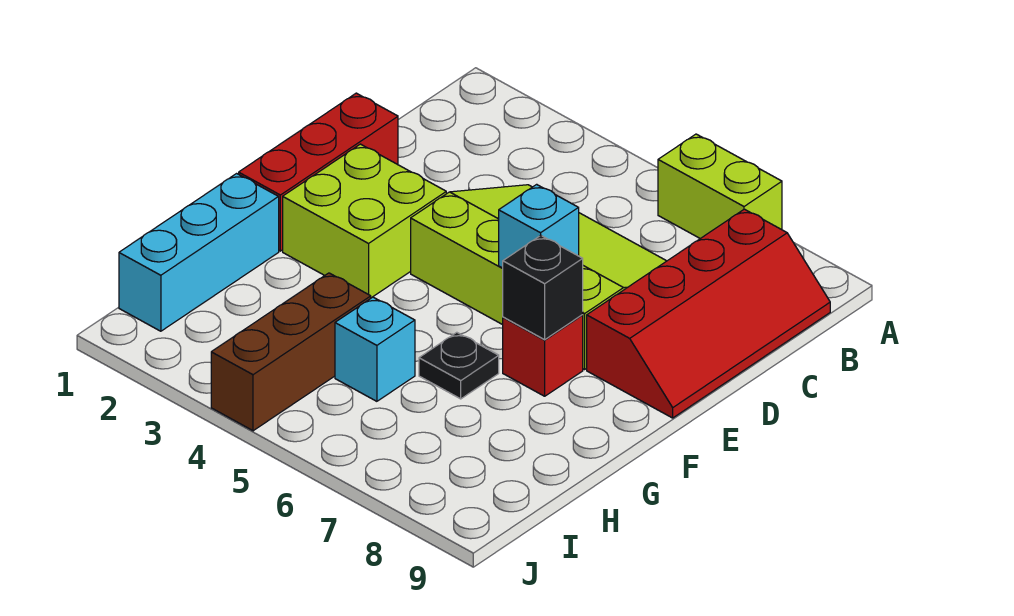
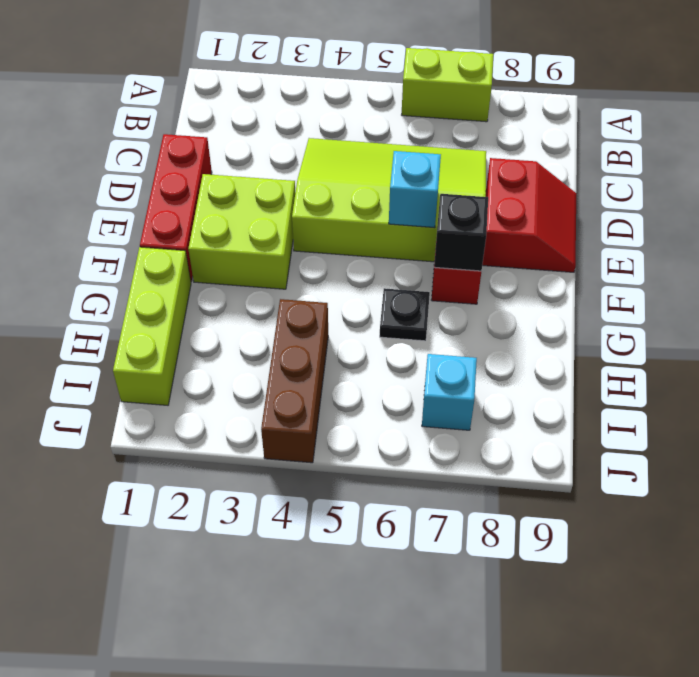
red 2x4 slope [587,209,830,418] -> red 2x2 slope [482,158,576,272]
cyan 1x3 brick [119,174,279,331] -> lime 1x3 brick [113,247,191,405]
cyan 1x1 brick [335,297,415,401] -> cyan 1x1 brick moved to [422,354,477,430]

